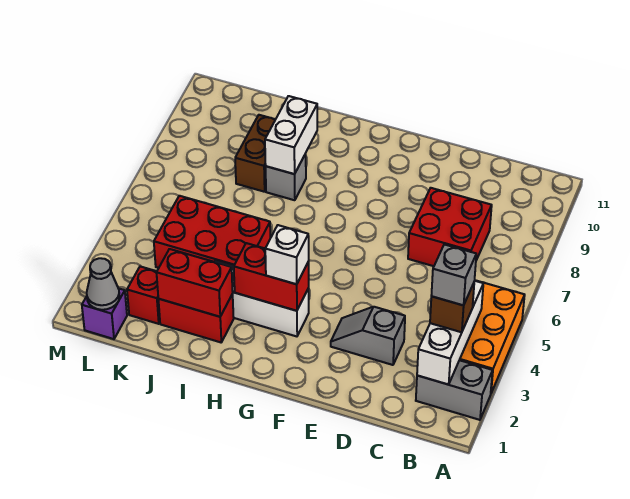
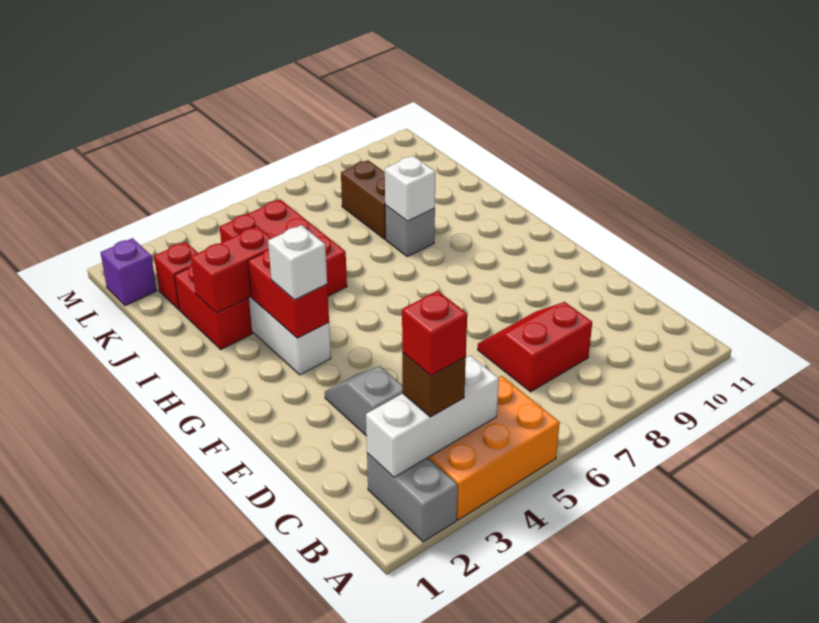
grey 1x1 brick [431,244,476,305] -> red 1x1 brick [402,291,467,376]
red 2x2 brick [408,188,492,266] -> red 2x2 slope [478,302,592,392]
red 1x2 brick [157,249,233,317] -> red 1x2 brick turned to [191,226,272,313]
white 1x2 brick [265,96,317,174] -> white 1x1 brick [385,156,435,221]
brown 1x2 brick [235,115,275,192] -> brown 1x2 brick turned to [341,160,386,239]
grey 1x1 cone [87,258,120,310] -> none

